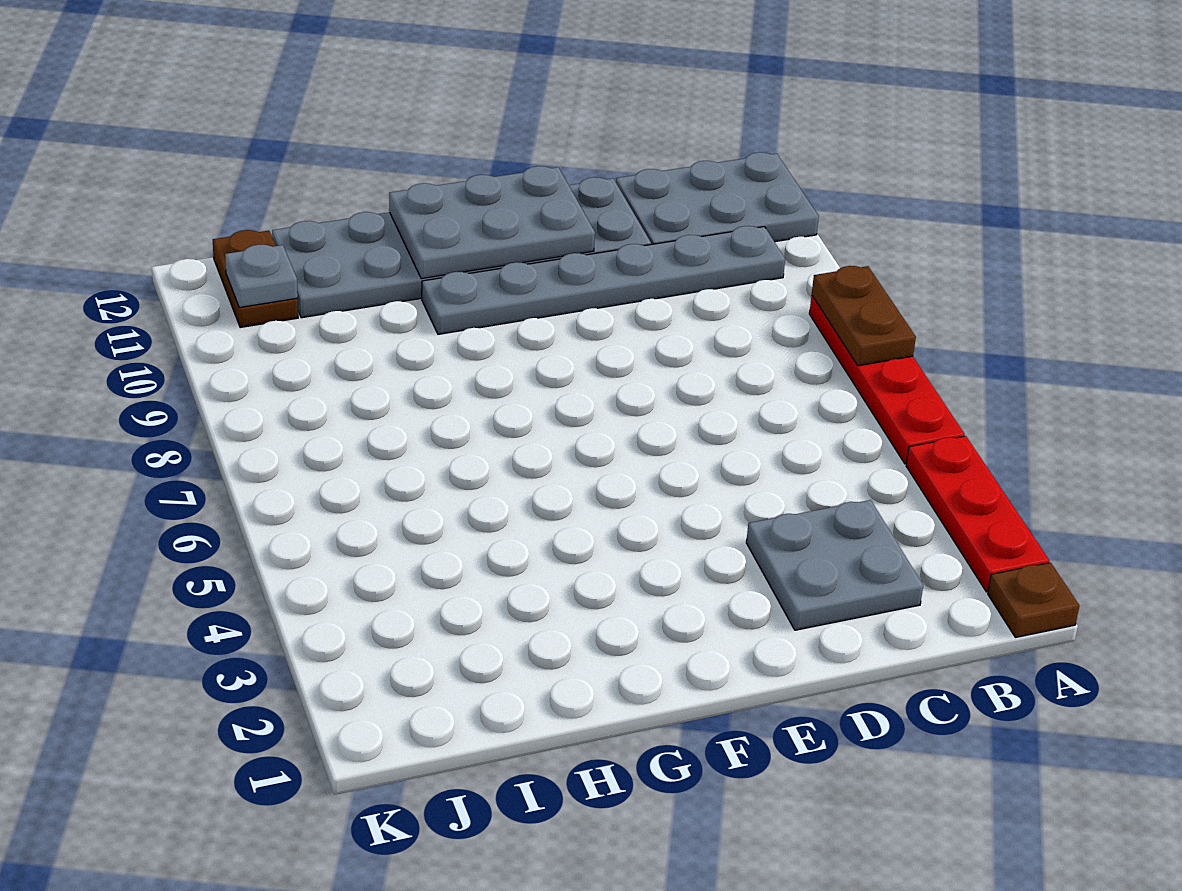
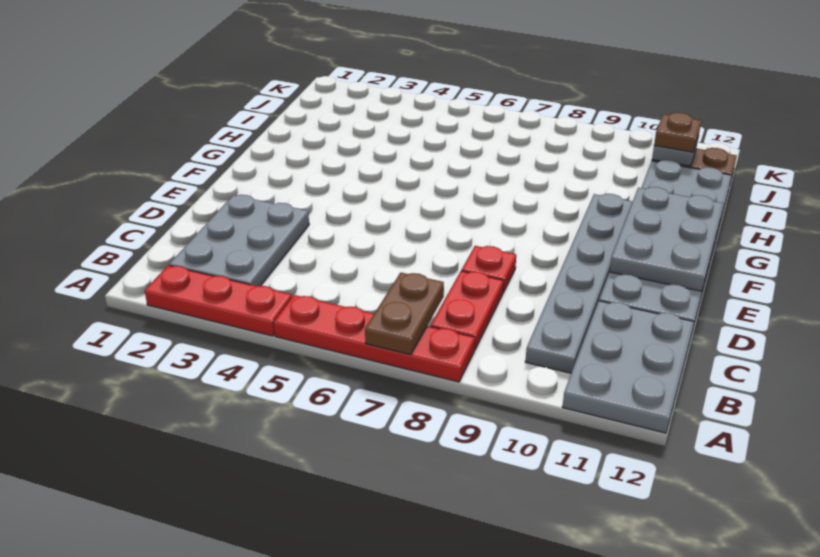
brown 1x1 plate [988,563,1079,638] -> brown 1x1 plate moved to [654,113,701,152]
brown 1x2 plate [812,266,916,366] -> brown 1x2 plate turned to [365,273,444,355]
none -> red 1x2 plate [430,271,503,350]
grey 2x2 plate [746,500,923,630] -> grey 2x3 plate [169,195,309,286]
none -> red 1x1 plate [461,246,516,292]

